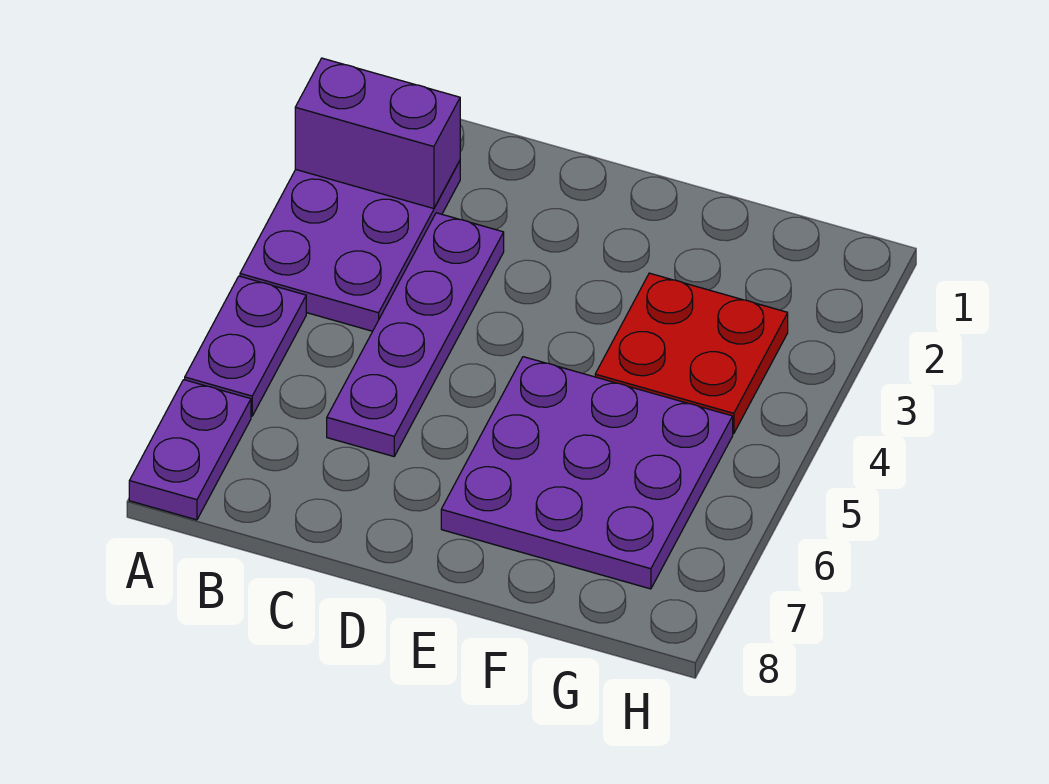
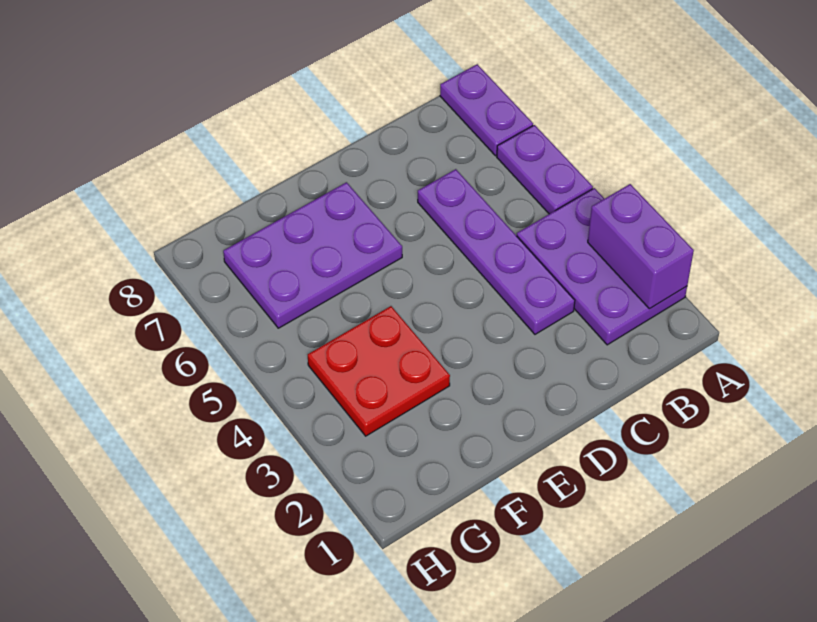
purple 1x2 brick [295,58,460,209] -> purple 1x2 brick turned to [588,184,694,309]
purple 3x3 plate [441,357,733,589] -> purple 2x3 plate [223,182,402,328]

